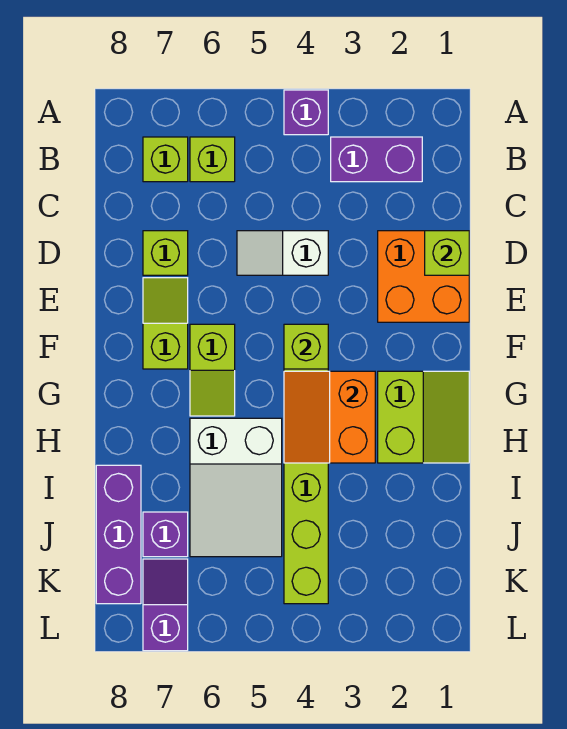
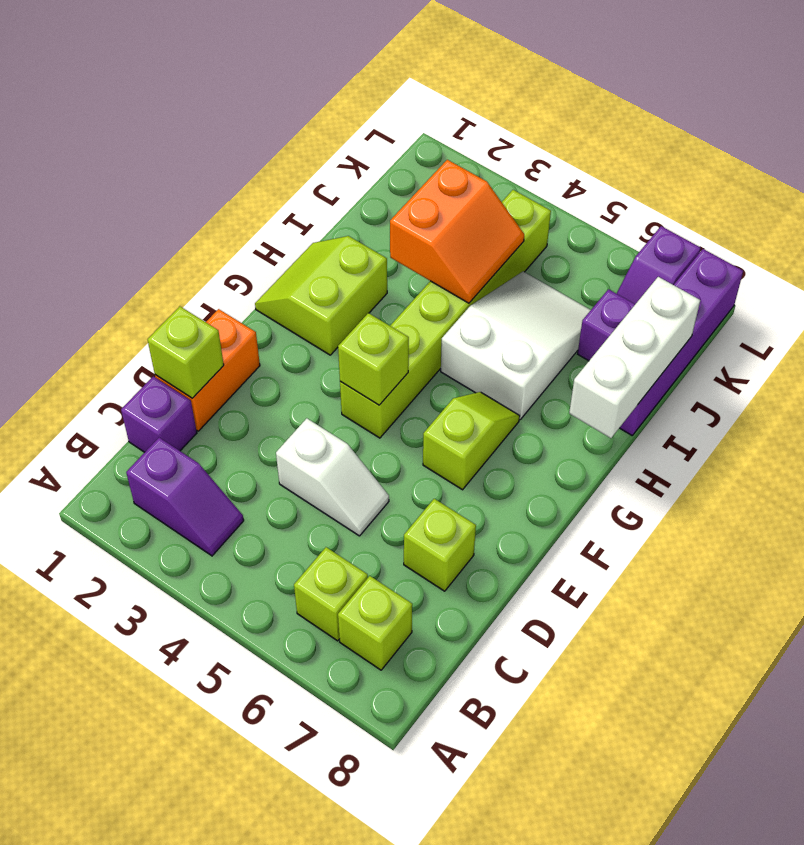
purple 1x1 brick [284,90,328,135] -> purple 1x1 brick moved to [121,376,197,452]
purple 1x2 brick [331,137,422,182] -> purple 1x2 slope [126,438,244,556]
orange 2x2 brick [378,231,469,322] -> orange 1x2 brick [155,309,260,431]
lime 1x2 slope [143,278,188,369] -> none
orange 2x2 slope [284,371,375,463] -> orange 2x2 slope moved to [390,160,524,303]
none -> white 1x3 brick [569,277,700,438]
purple 1x3 brick [96,465,141,604] -> purple 1x4 brick [620,249,743,435]

